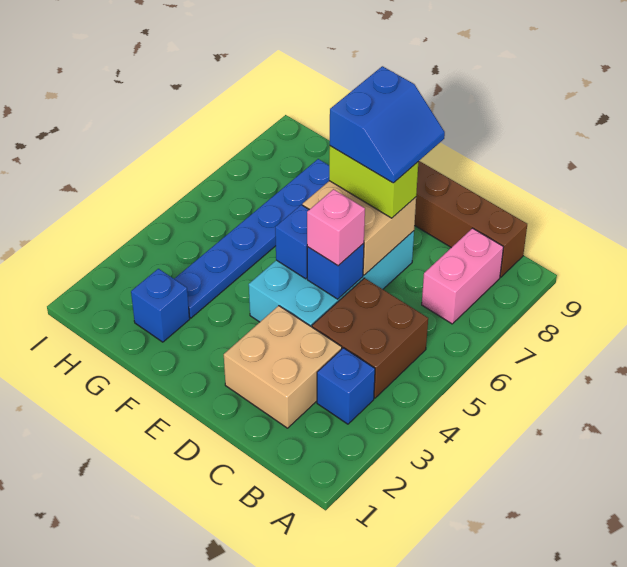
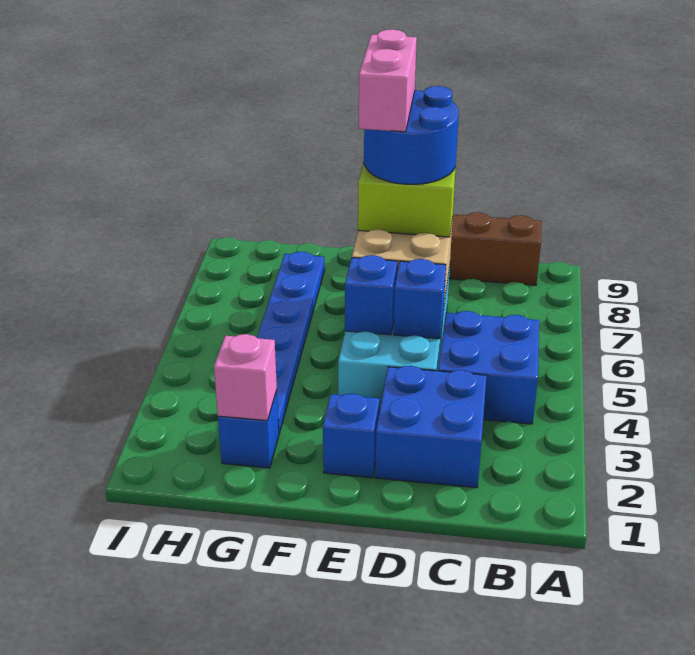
blue 1x1 brick [317,348,375,424] -> blue 1x1 brick moved to [323,393,380,478]
brown 2x2 brick [312,278,428,398] -> blue 2x2 brick [438,311,539,424]
pink 1x2 brick [422,228,503,324] -> pink 1x2 brick moved to [359,29,417,132]
tan 2x2 brick [224,306,342,428] -> blue 2x2 brick [375,366,487,488]
pink 1x1 brick [307,189,365,266] -> pink 1x1 brick moved to [214,334,277,421]
blue 2x2 slope [330,66,445,183] -> blue 2x2 round brick [364,86,459,184]

